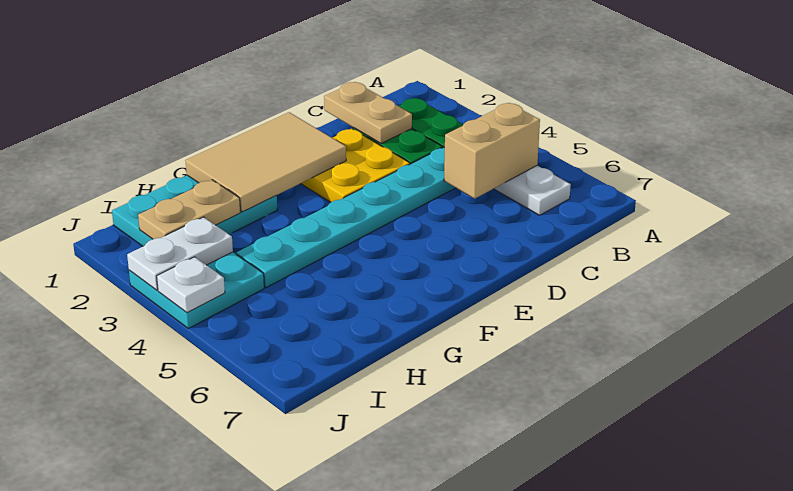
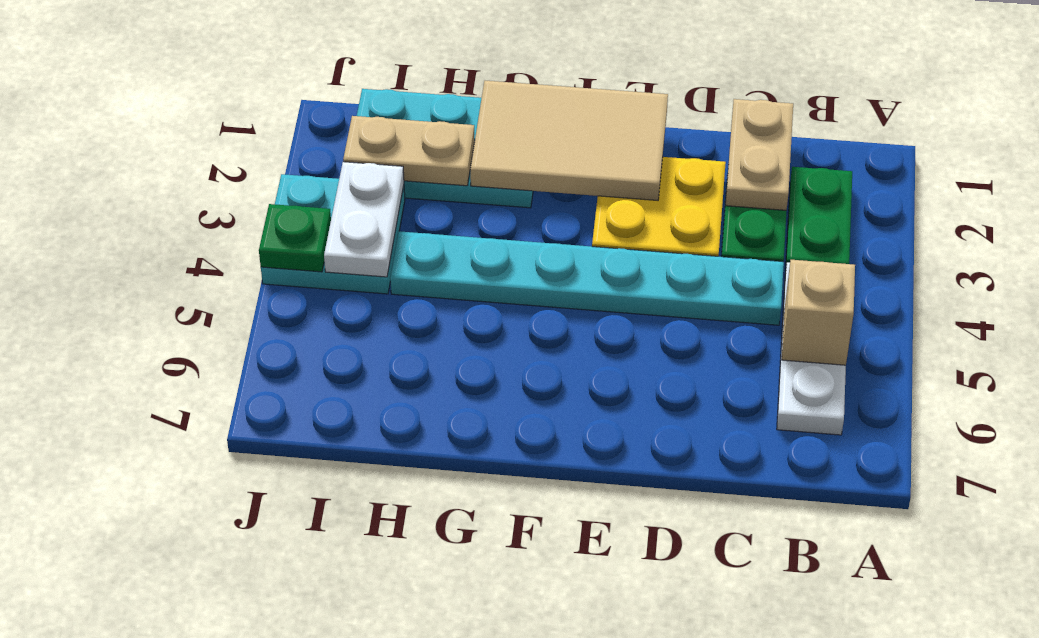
tan 1x2 brick [444,103,540,198] -> tan 1x1 brick [782,260,855,365]
white 1x2 plate [127,217,233,290] -> white 1x2 plate turned to [324,162,404,277]
white 1x1 plate [157,257,225,313] -> green 1x1 plate [259,204,331,272]

